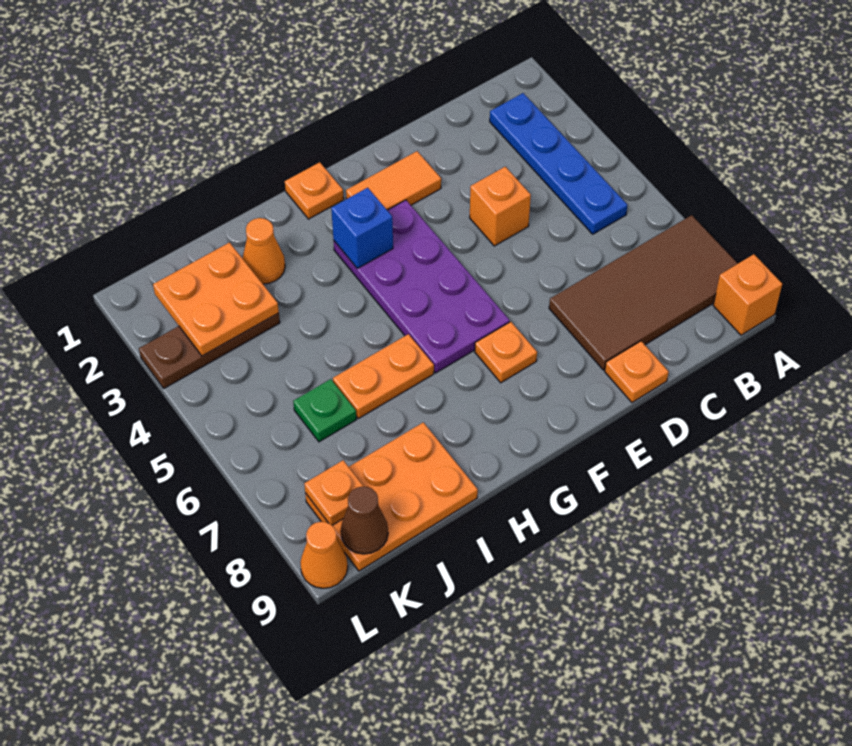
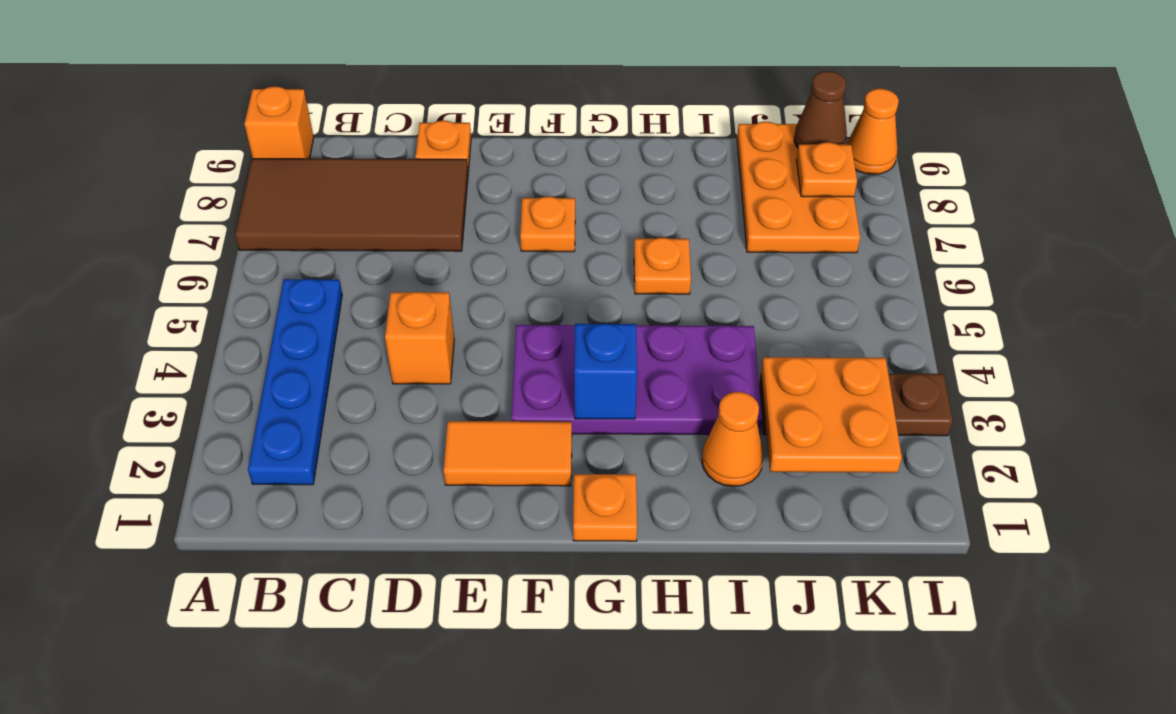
purple 2x4 plate [334,200,510,373] -> purple 2x4 plate turned to [511,325,762,435]
orange 1x2 plate [333,334,434,418] -> orange 1x1 plate [634,238,691,294]
orange 2x3 plate [305,422,478,571] -> orange 2x3 plate turned to [737,122,860,253]
green 1x1 plate [293,379,356,442] -> none

